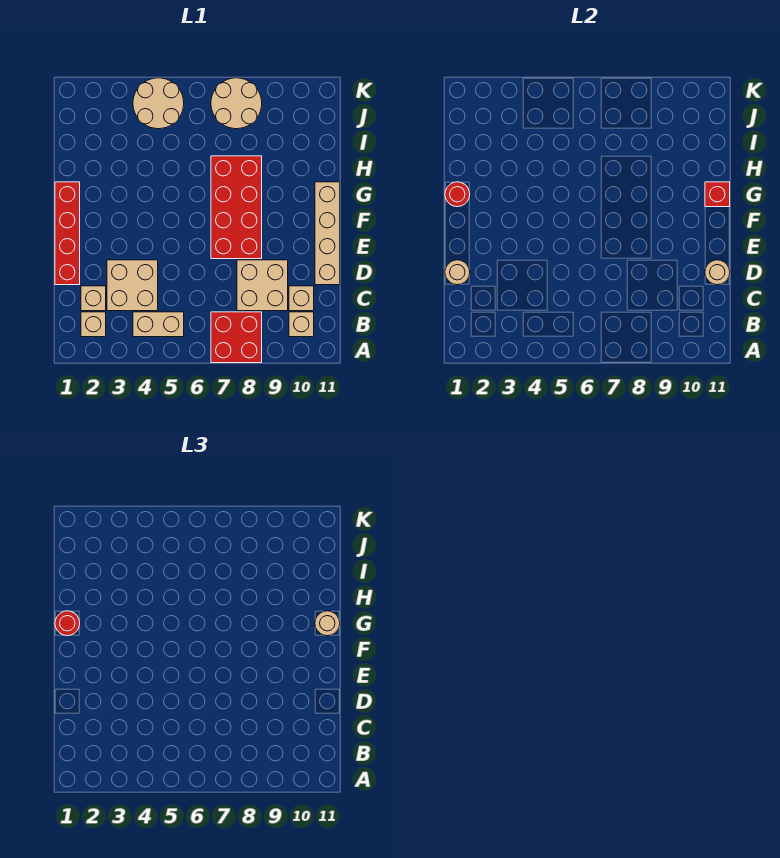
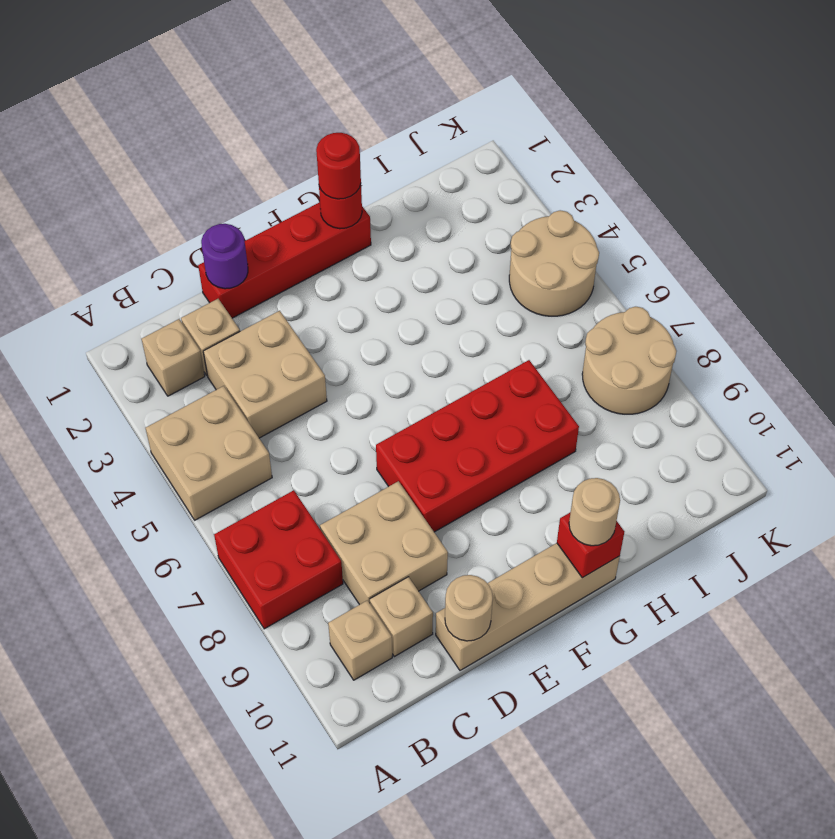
tan 1x2 brick [133,312,184,337] -> tan 2x2 brick [146,386,272,520]
tan 1x1 round brick [445,260,470,285] -> purple 1x1 round brick [201,224,248,289]

